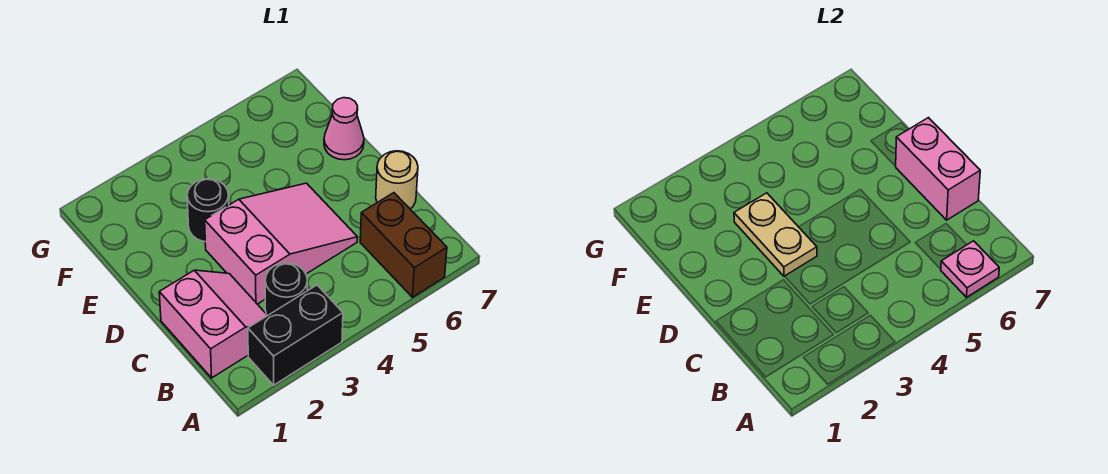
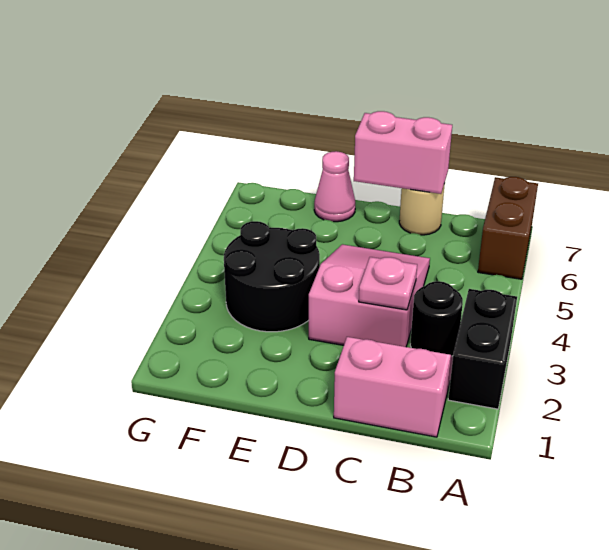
brown 1x2 brick [360,193,447,297] -> brown 1x2 brick turned to [478,177,538,279]
pink 1x1 plate [941,241,999,297] -> pink 1x1 plate moved to [359,257,417,310]
tan 1x2 plate [734,193,817,276] -> none
black 1x1 round brick [187,179,229,241] -> black 2x2 round brick [224,221,320,332]

